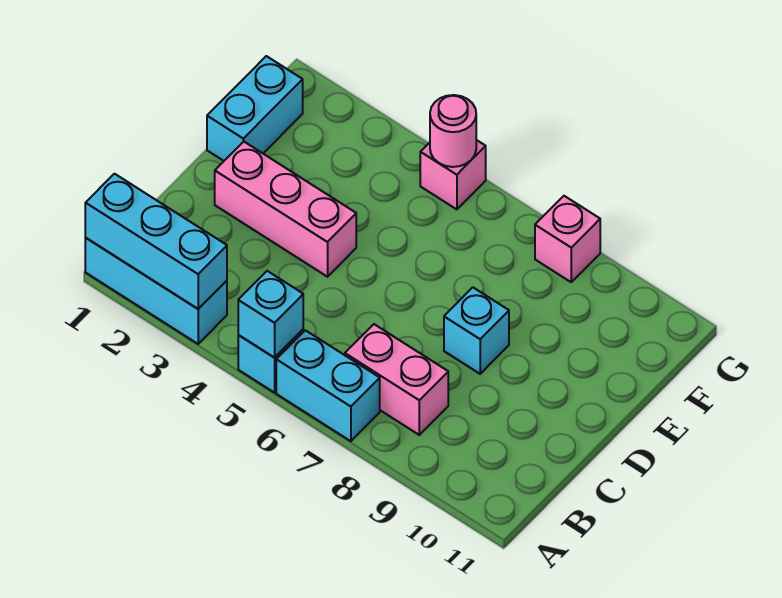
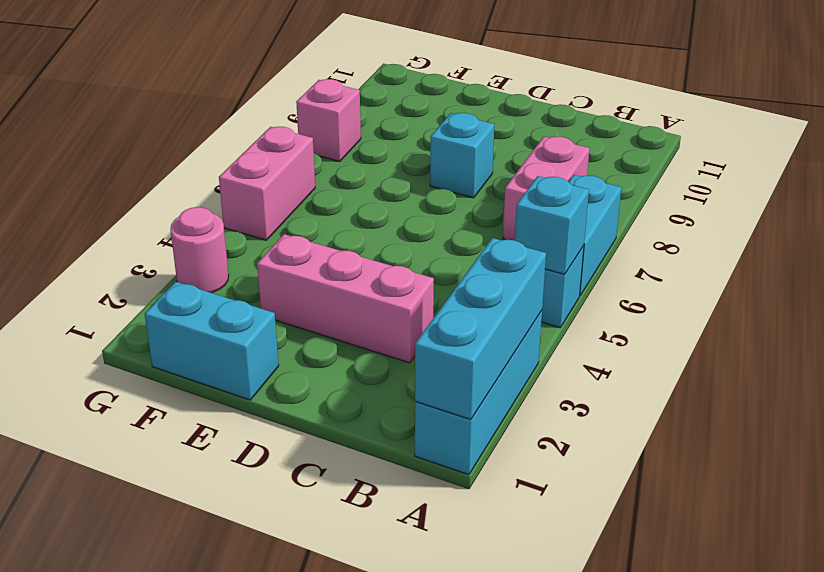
pink 1x3 brick [215,142,356,277] -> pink 1x3 brick turned to [257,234,434,363]
pink 1x1 brick [420,140,486,209] -> pink 1x2 brick [219,127,315,240]
pink 1x1 round brick [430,95,476,167] -> pink 1x1 round brick moved to [170,207,229,293]

